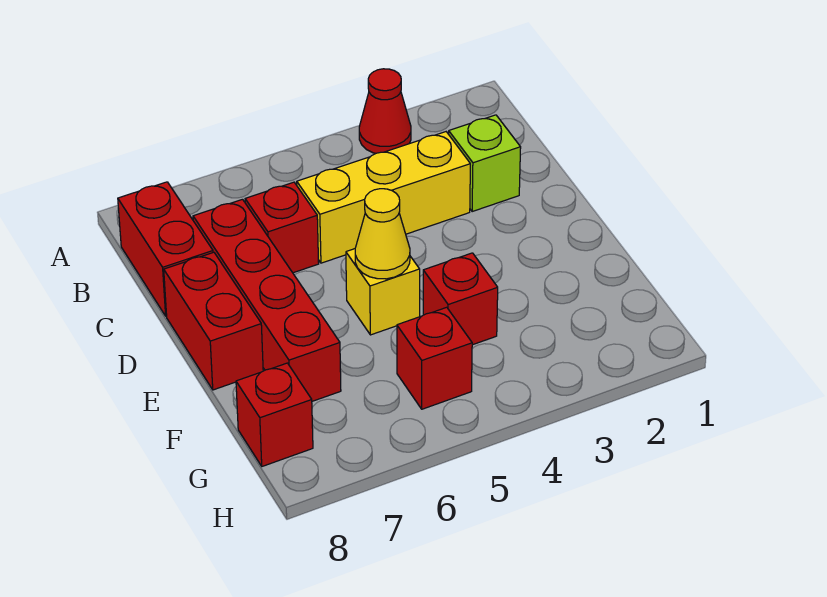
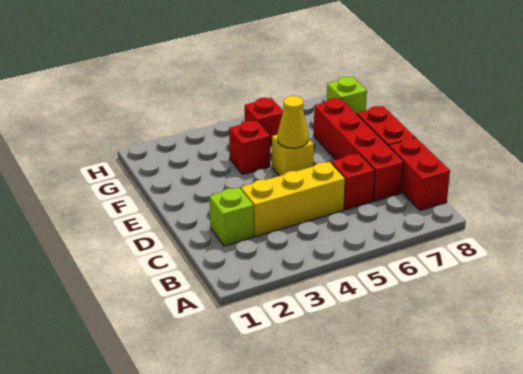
red 1x1 cone [359,69,411,153] -> none
red 1x1 brick [236,363,313,466] -> lime 1x1 brick [327,77,367,114]

